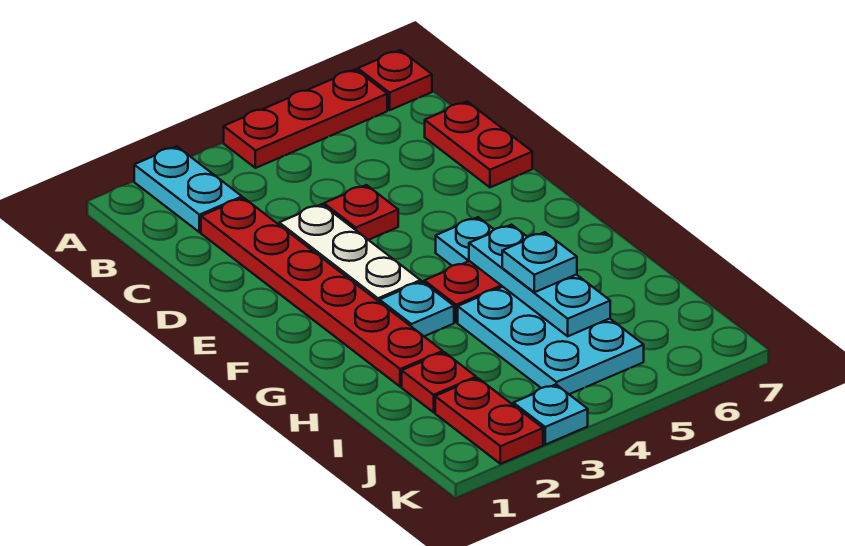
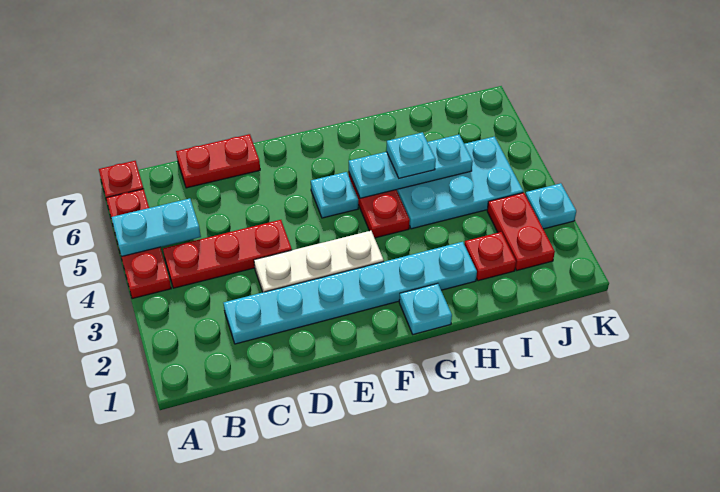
cyan 1x2 plate [134,146,242,232] -> cyan 1x2 plate moved to [111,198,201,257]
red 1x6 plate [201,198,443,387] -> cyan 1x6 plate [224,242,477,344]
red 1x1 plate [324,185,398,240] -> red 1x3 plate [163,220,292,288]
cyan 1x1 plate [380,282,454,336] -> cyan 1x1 plate moved to [399,283,452,334]
red 1x2 plate [435,378,543,464] -> red 1x2 plate turned to [487,193,555,270]

